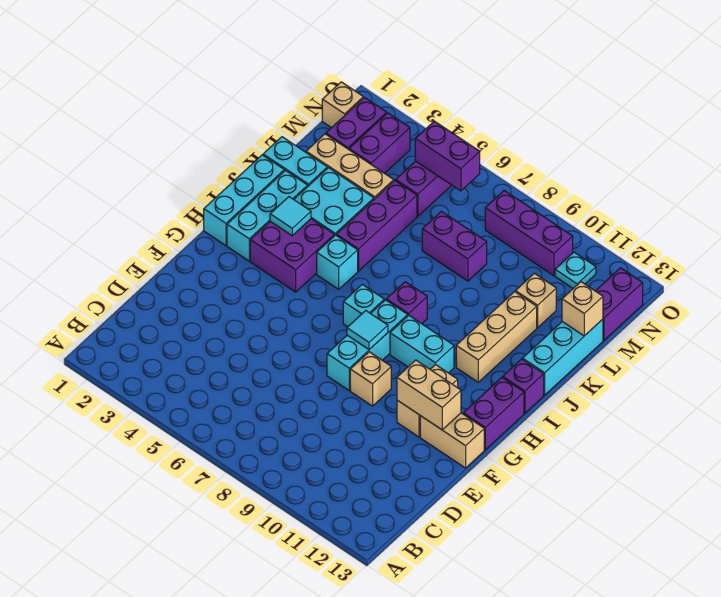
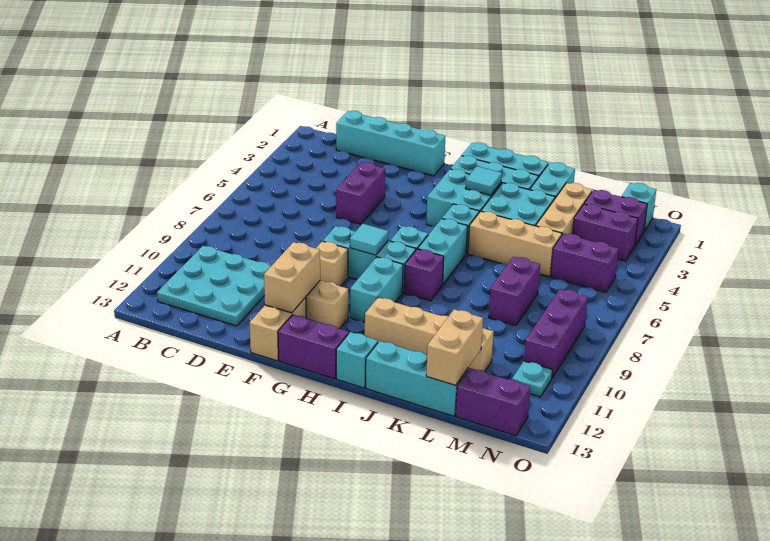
none -> cyan 3x3 plate [157,246,271,326]
none -> cyan 1x4 brick [336,111,445,176]
purple 2x2 brick [250,219,334,292] -> cyan 2x2 brick [426,169,501,226]
none -> cyan 1x2 brick [418,219,468,285]
purple 1x1 brick [503,359,544,413] -> cyan 1x1 brick [336,332,378,388]
purple 1x3 brick [336,180,417,271] -> tan 1x3 brick [468,211,562,277]
tan 1x1 brick [562,282,603,336] -> tan 1x2 brick [426,309,483,385]
tan 1x1 brick [322,82,363,128] -> cyan 1x1 brick [621,183,656,231]
purple 1x2 brick [415,121,480,191] -> purple 1x2 brick moved to [336,162,385,224]

